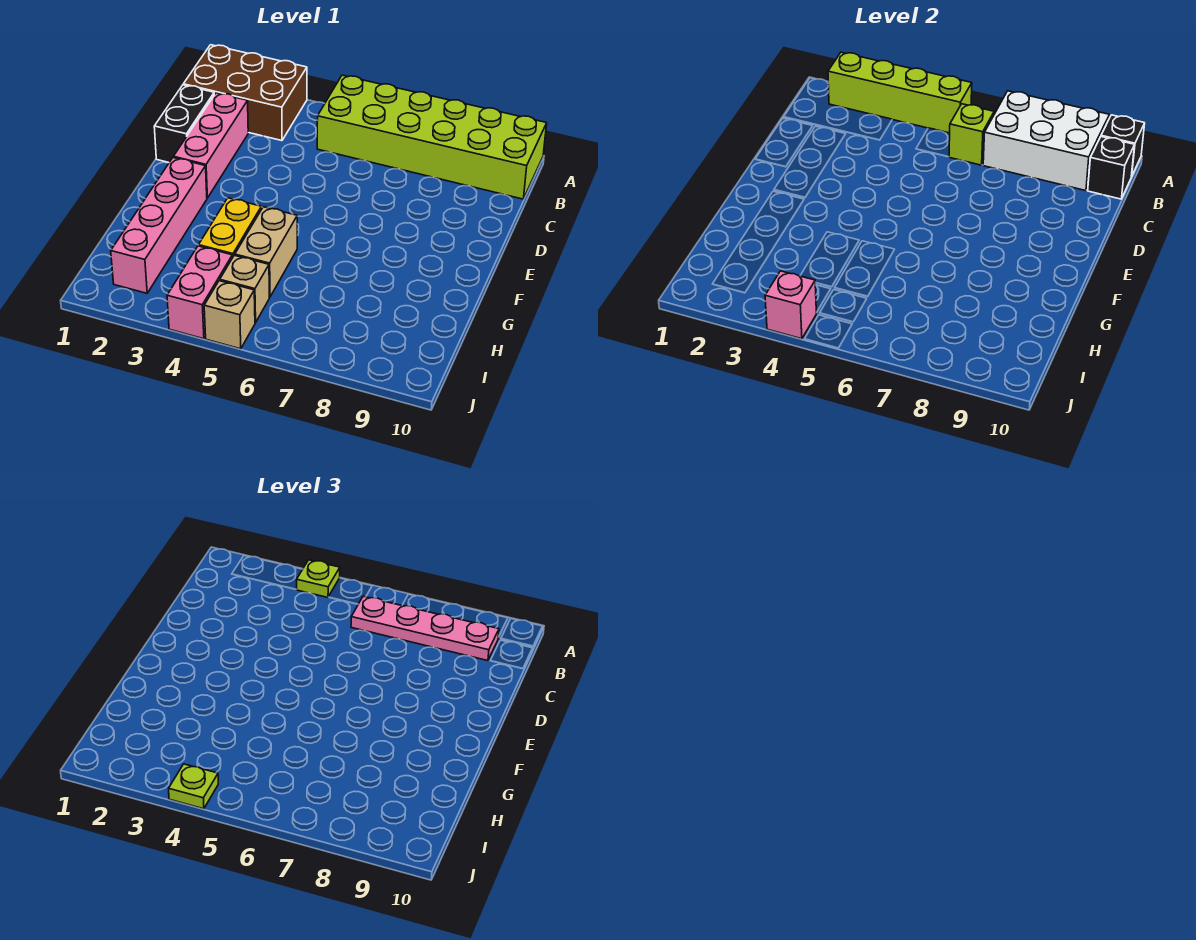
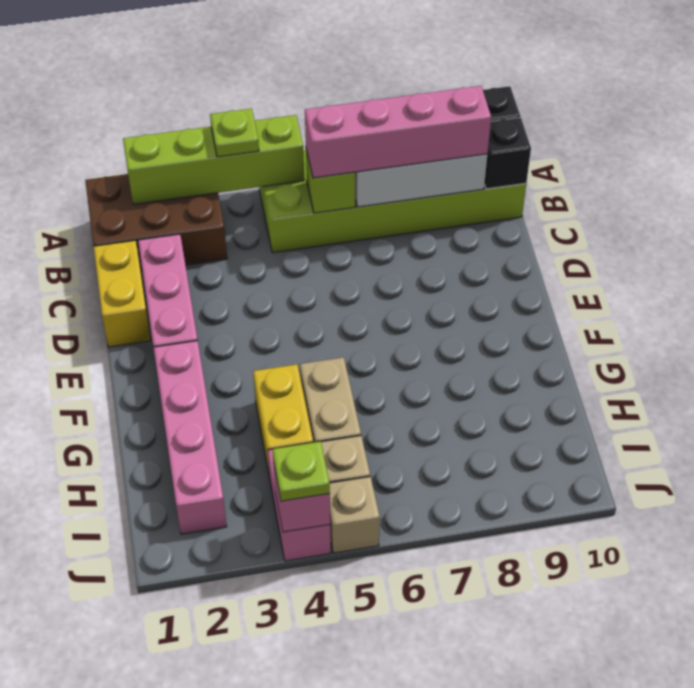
pink 1x4 plate [351,596,499,661] -> pink 1x4 brick [305,86,491,178]
black 1x2 brick [154,85,214,163] -> yellow 1x2 brick [93,240,151,347]

